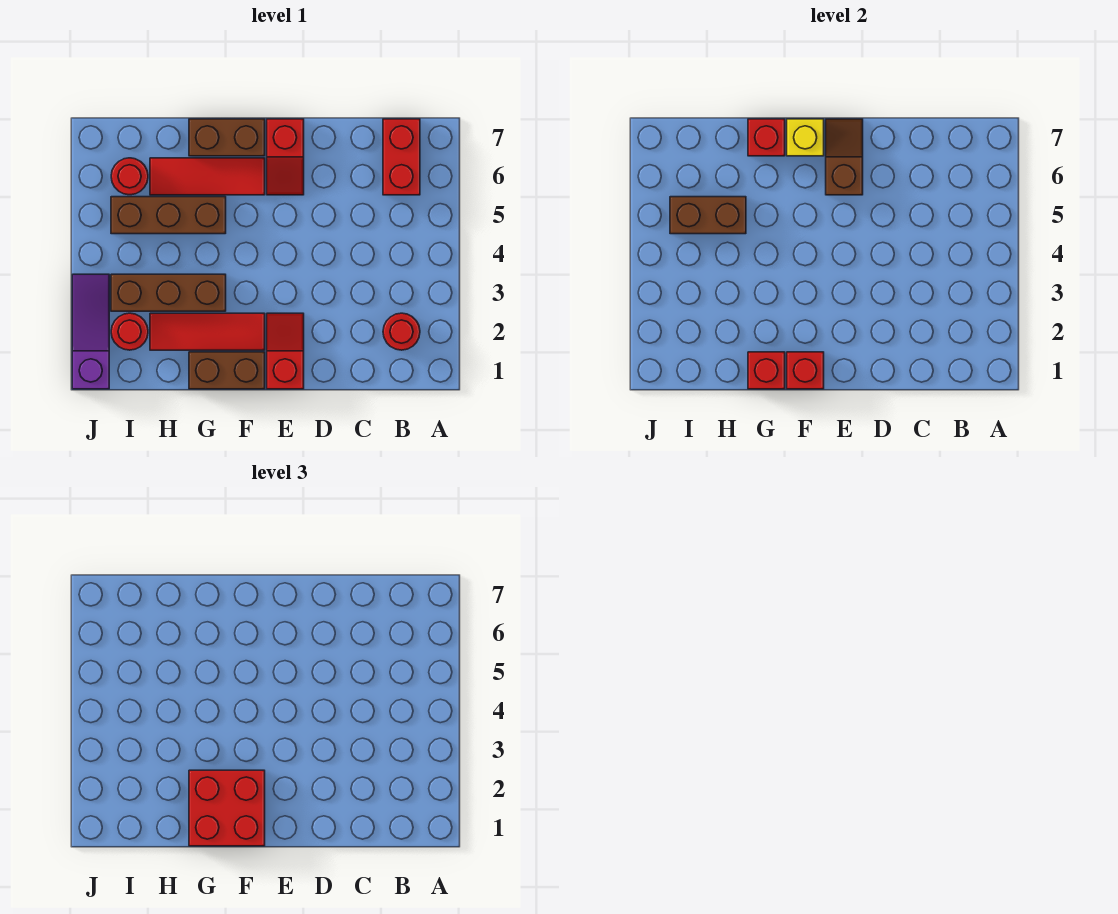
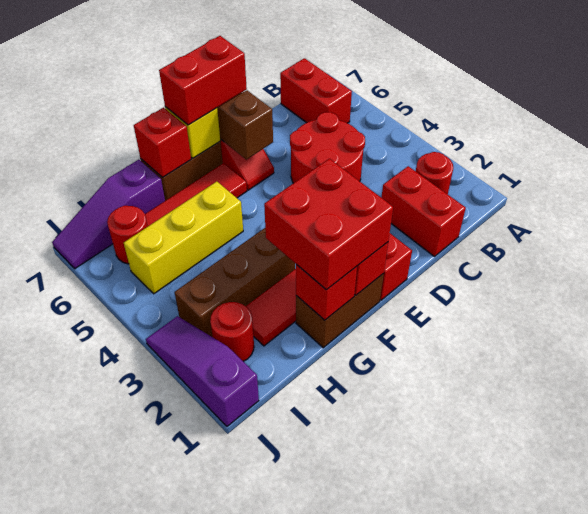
none -> red 1x2 brick [381,166,466,257]
none -> red 2x2 round brick [290,112,365,183]
none -> red 1x2 brick [159,36,247,125]
brown 1x3 brick [111,197,226,234] -> yellow 1x3 brick [124,182,243,294]
brown 1x2 brick [670,197,746,234] -> none
none -> purple 1x3 slope [52,160,165,269]

